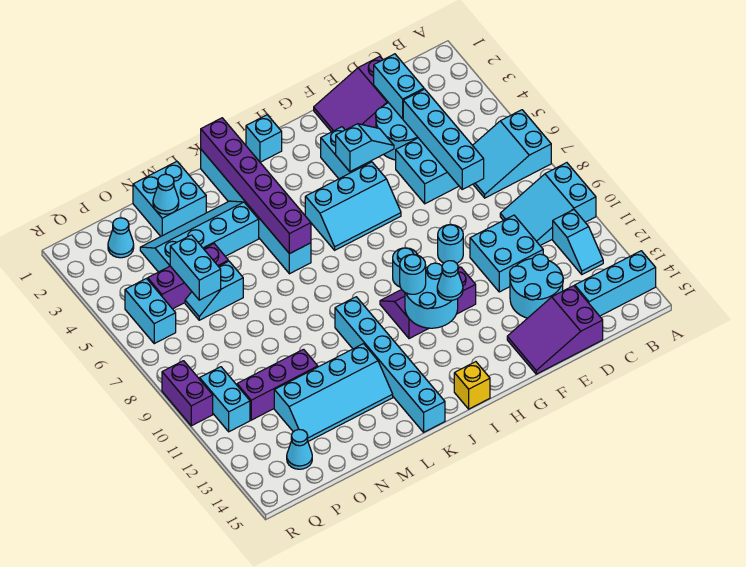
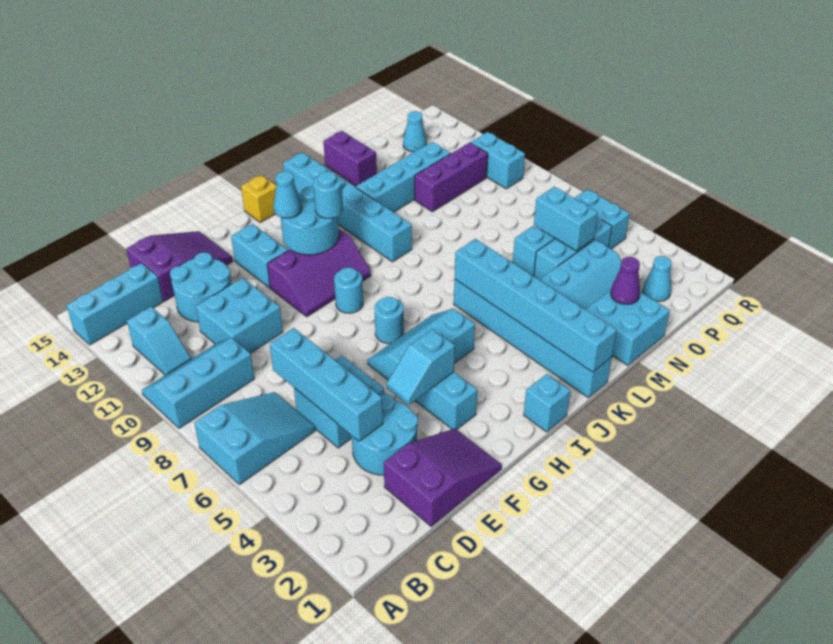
cyan 2x3 slope [500,163,596,246] -> cyan 2x3 slope turned to [142,338,254,428]
cyan 1x2 slope [553,210,603,274] -> cyan 1x2 slope turned to [127,307,191,375]
cyan 1x2 brick [374,54,424,119] -> cyan 1x2 brick moved to [231,224,288,288]
cyan 1x1 round brick [438,225,463,263] -> cyan 1x1 round brick moved to [375,297,404,343]
purple 1x6 brick [201,118,311,254] -> cyan 1x6 brick [455,239,617,372]
cyan 1x1 cone [153,174,179,214] -> purple 1x1 cone [611,257,640,304]
purple 1x3 brick [148,244,228,309] -> cyan 1x3 brick [534,217,612,279]
purple 1x2 brick [162,361,213,426] -> purple 1x2 brick moved to [323,131,377,186]

